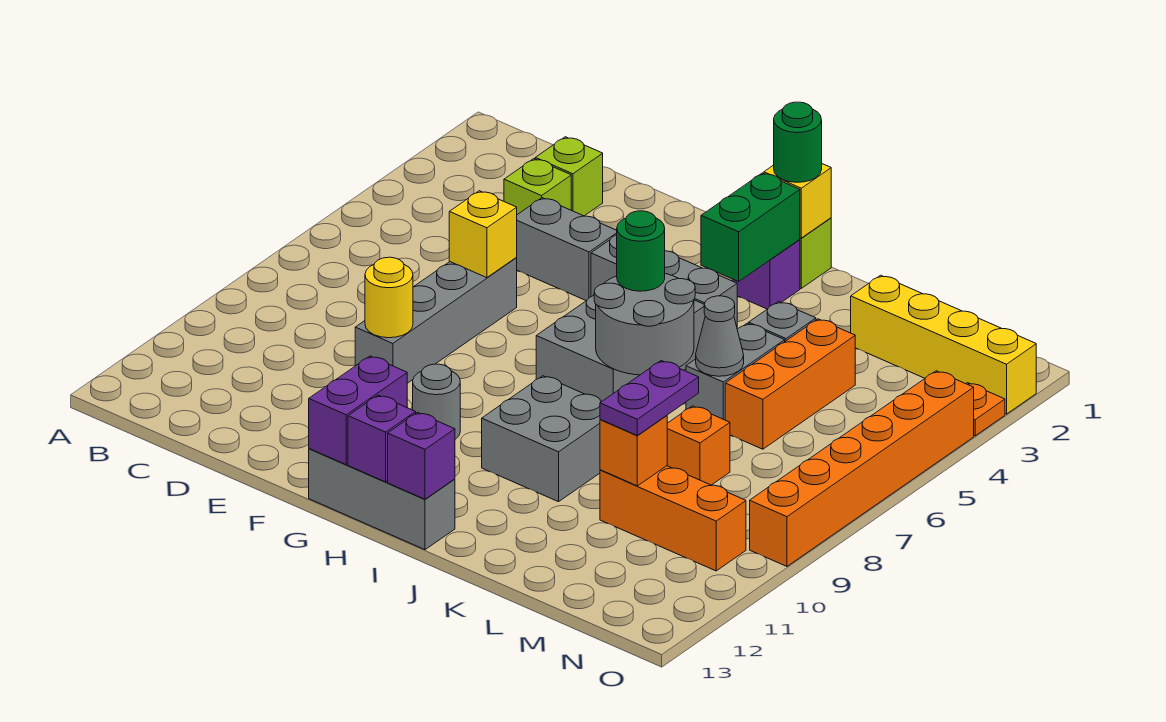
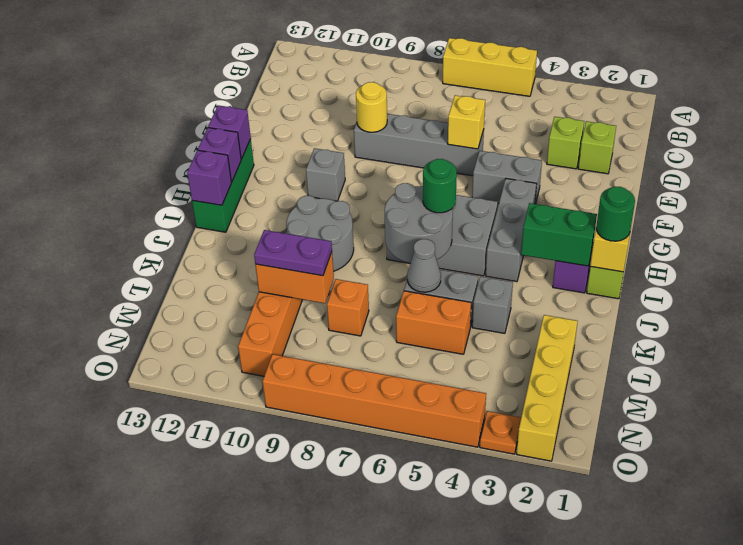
none -> yellow 1x3 brick [443,38,537,96]
grey 1x2 brick [516,198,617,301] -> grey 1x2 brick turned to [472,151,542,204]
grey 1x1 round brick [413,364,460,439] -> grey 1x1 brick [306,148,345,201]
purple 1x2 brick [309,356,407,464] -> purple 1x1 brick [208,106,251,159]
grey 1x3 brick [309,449,455,550] -> green 1x3 brick [192,139,254,232]
grey 2x2 brick [482,376,601,502] -> grey 2x2 round brick [286,196,354,271]
orange 1x3 brick [725,319,855,449] -> orange 1x2 brick [396,291,471,354]
orange 1x1 brick [600,416,667,486] -> orange 1x2 brick [255,252,334,303]

